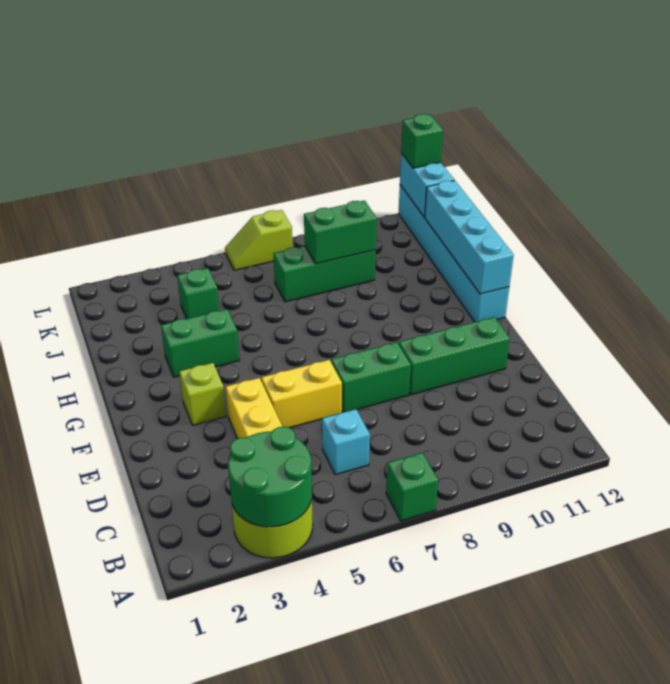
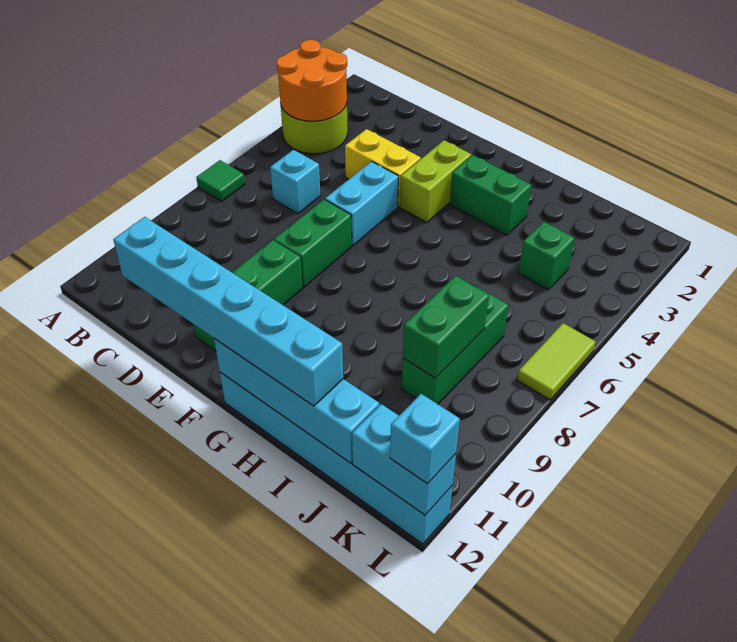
green 2x2 round brick [228,427,312,527] -> orange 2x2 round brick [276,40,347,121]
green 1x1 brick [386,453,438,521] -> green 1x1 tile [196,160,245,201]
none -> cyan 1x6 brick [113,217,343,406]
yellow 1x2 brick [261,360,342,428] -> cyan 1x2 brick [325,161,398,246]
lime 1x1 brick [179,363,226,425] -> lime 1x2 brick [400,140,471,222]
green 1x2 brick [161,309,240,377] -> green 1x2 brick turned to [450,155,531,235]
lime 1x2 slope [225,210,293,270] -> lime 1x2 tile [517,323,596,400]
green 1x1 brick [401,114,443,168] -> cyan 1x1 brick [390,394,460,484]

